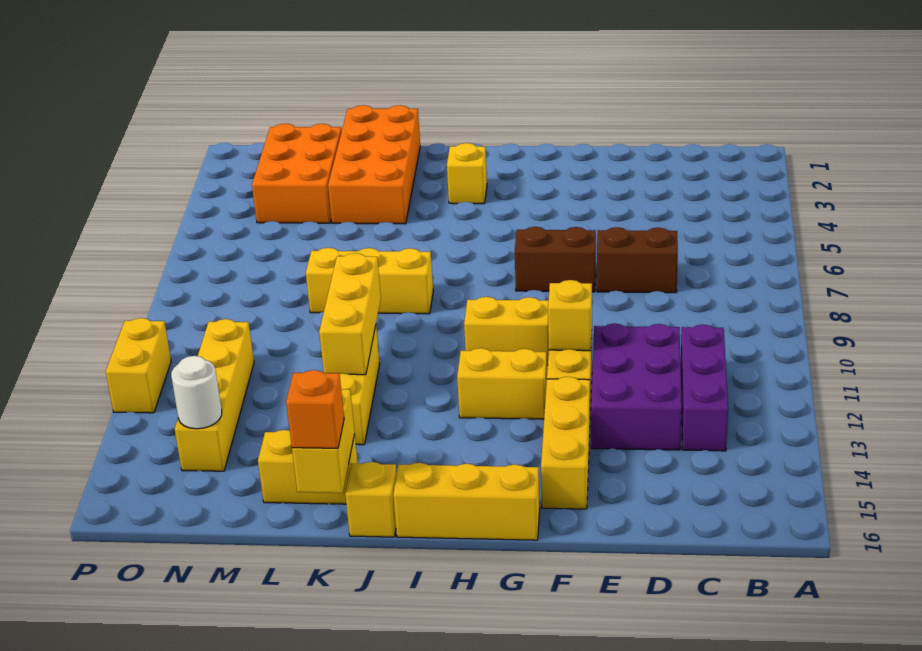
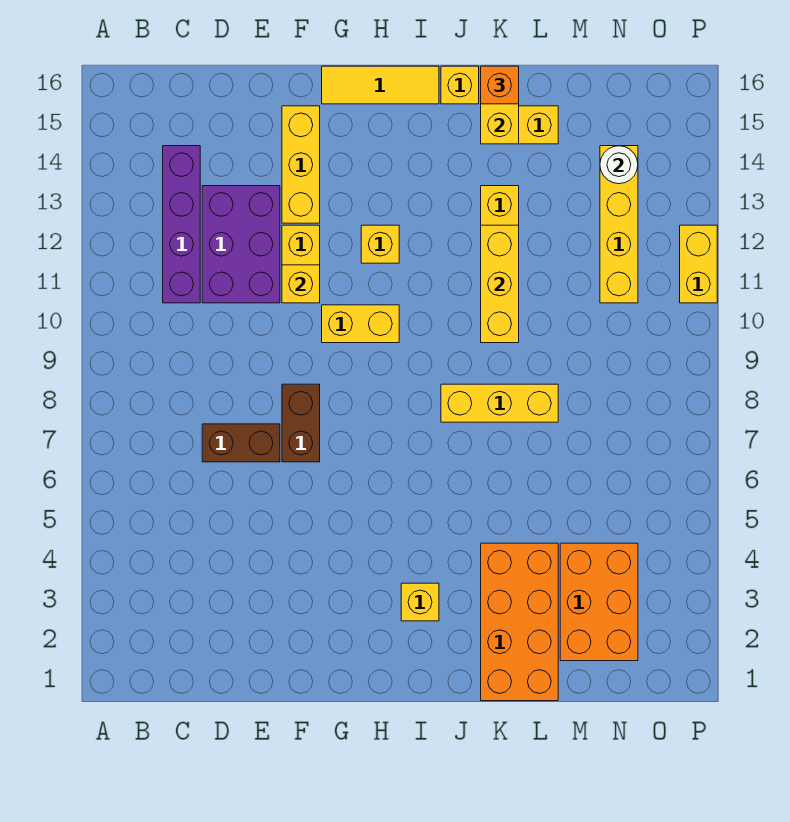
purple 1x3 brick [681,325,728,451] -> purple 1x4 brick [163,146,200,303]
brown 1x2 brick [515,227,596,292] -> brown 1x2 brick turned to [282,384,320,462]
yellow 1x2 brick [457,348,547,419] -> yellow 1x1 brick [361,225,399,263]
yellow 1x3 brick [393,463,540,540] -> yellow 1x3 tile [322,66,439,104]

